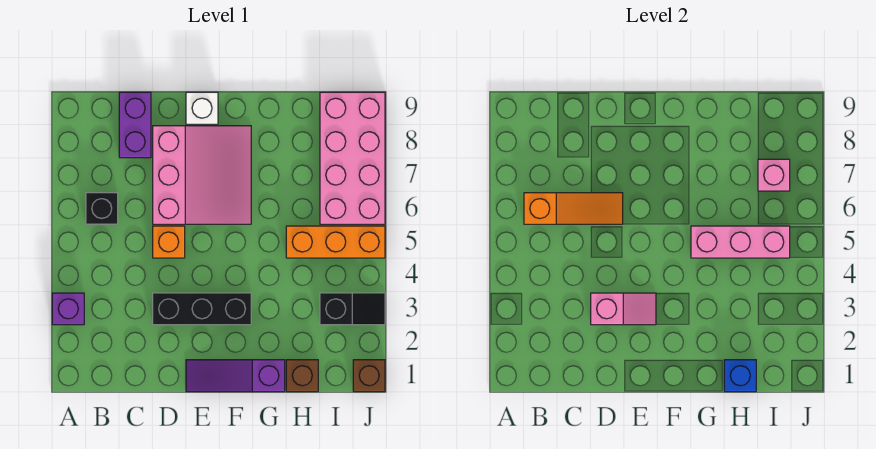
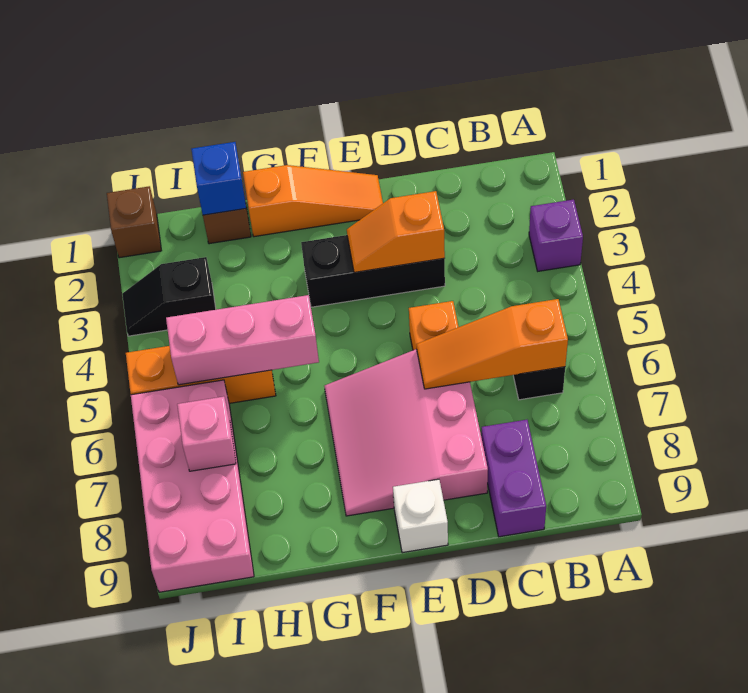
pink 1x2 slope [591,293,656,325] -> orange 1x2 slope [347,191,445,272]
purple 1x3 slope [186,360,285,392] -> orange 1x3 slope [243,165,383,237]

